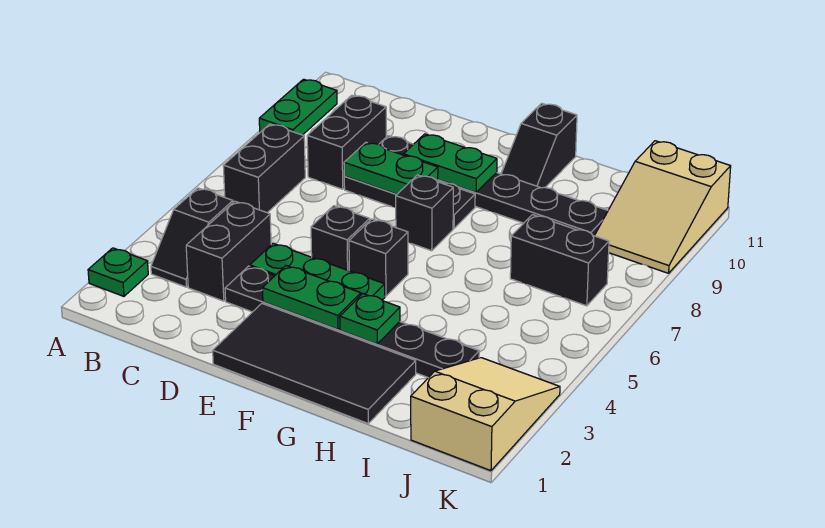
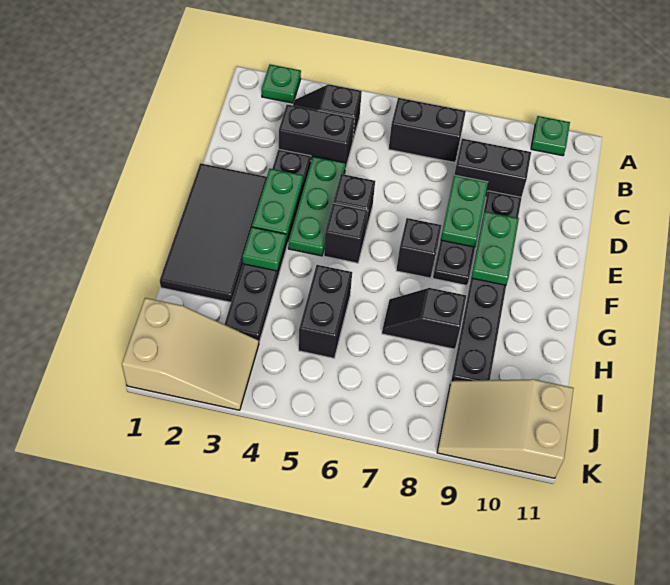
green 1x2 plate [259,79,337,135] -> green 1x1 plate [531,116,570,156]
black 1x2 slope [501,103,577,188] -> black 1x2 slope moved to [382,288,466,349]
black 1x2 brick [510,215,609,306] -> black 1x2 brick moved to [299,265,352,358]

